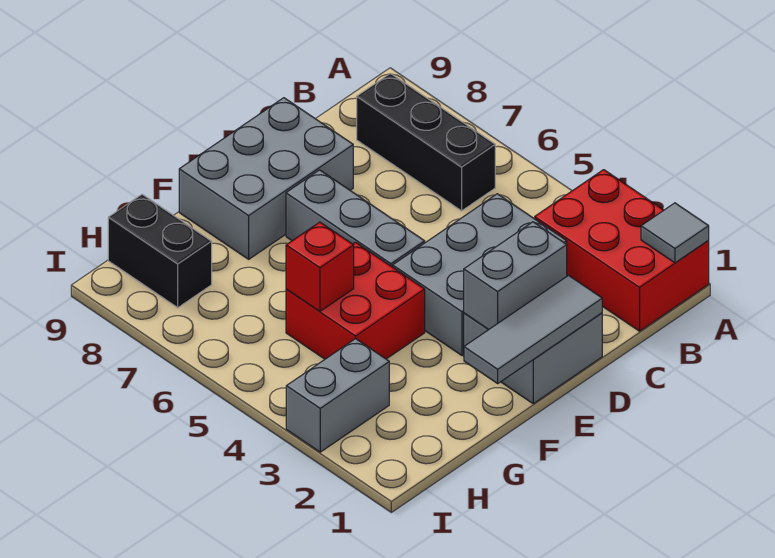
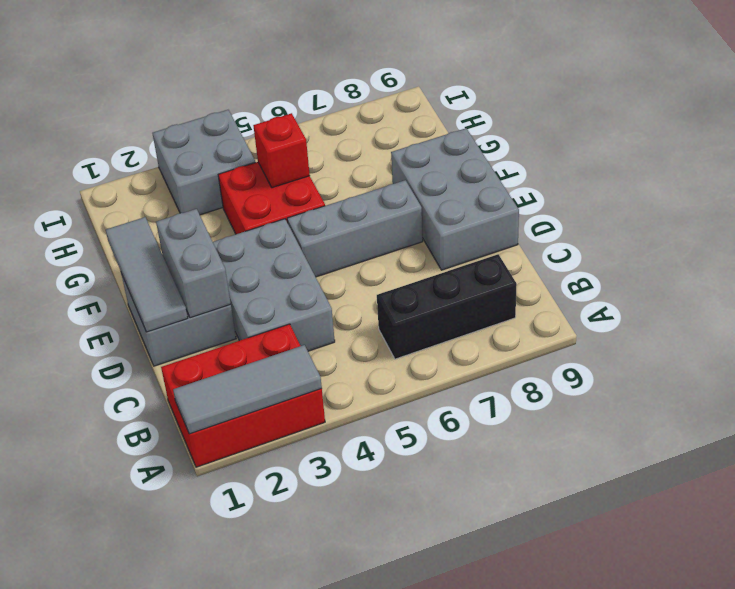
grey 1x1 tile [641,203,709,263] -> grey 1x3 tile [173,345,322,434]
grey 1x2 brick [286,339,389,452] -> grey 2x2 brick [153,110,256,215]
black 1x2 brick [108,194,212,308] -> none

